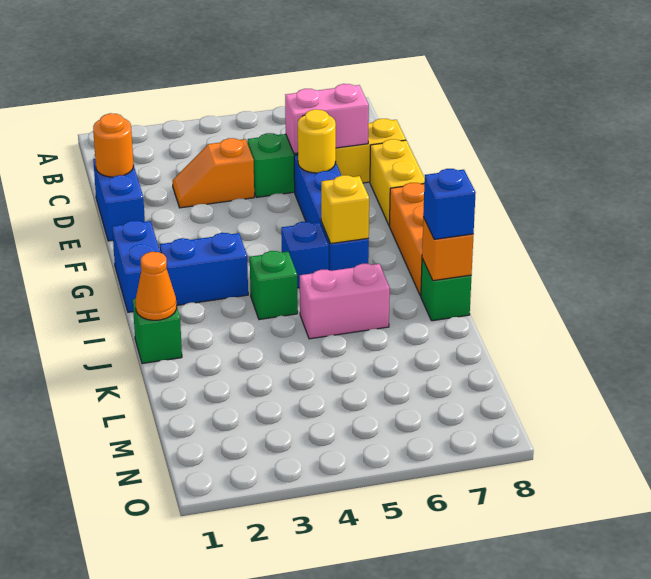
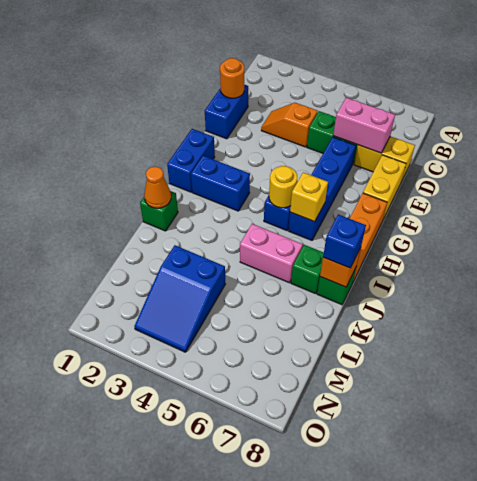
yellow 1x1 round brick [298,109,336,173] -> yellow 1x1 round brick moved to [269,166,297,208]
green 1x1 brick [250,251,298,320] -> green 1x1 brick moved to [291,245,324,294]
none -> blue 2x3 slope [134,245,225,352]

